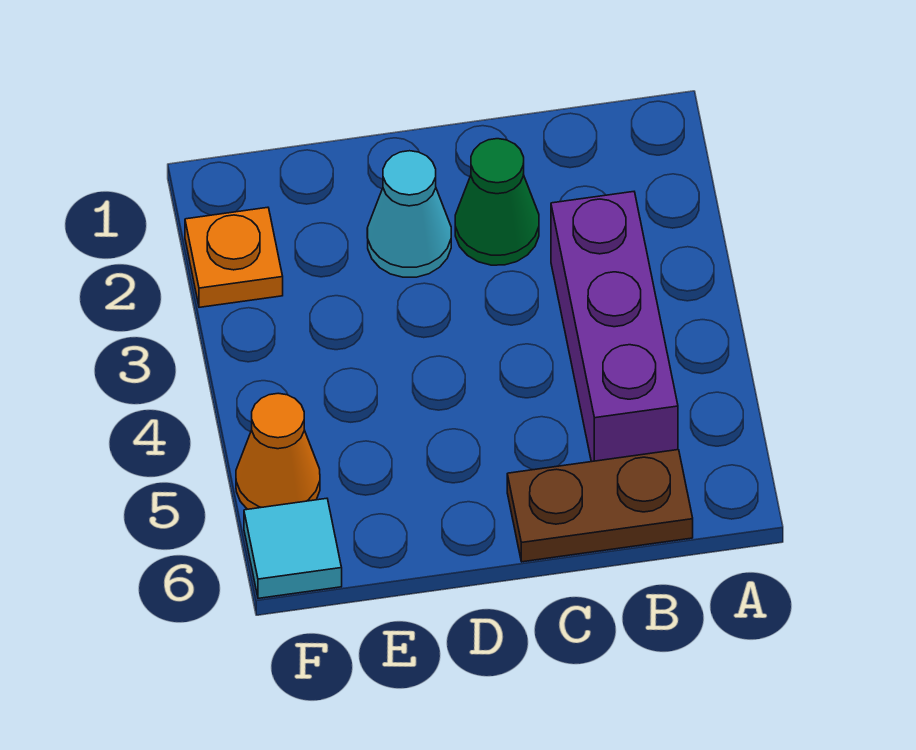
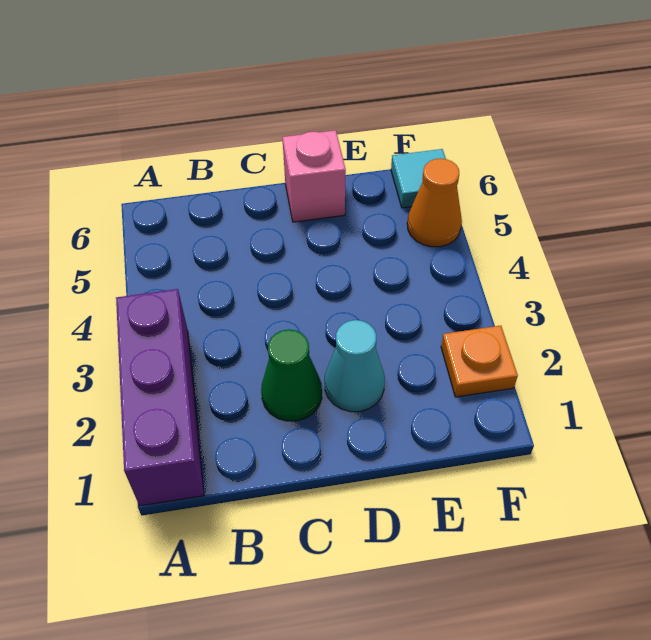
purple 1x3 brick [551,192,678,462] -> purple 1x3 brick moved to [116,289,204,506]
brown 1x2 plate [507,450,693,562] -> none
none -> pink 1x1 brick [282,130,346,222]

